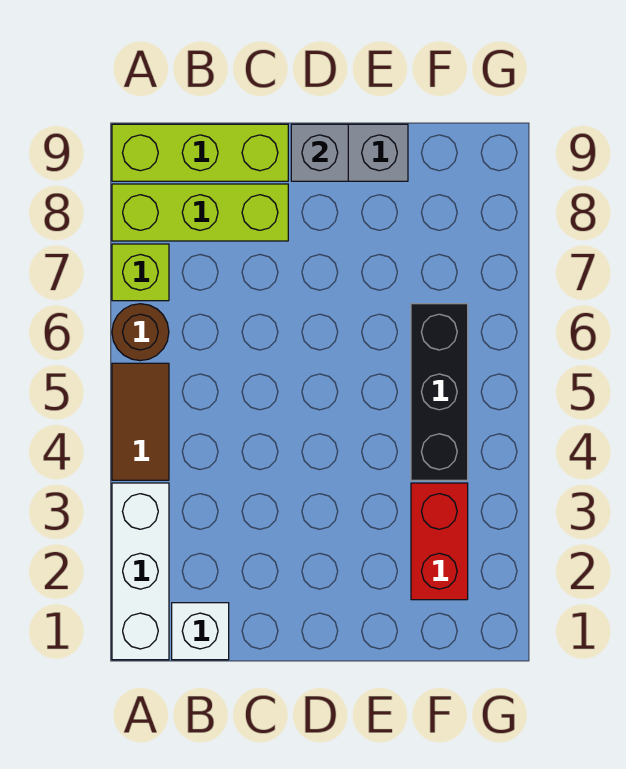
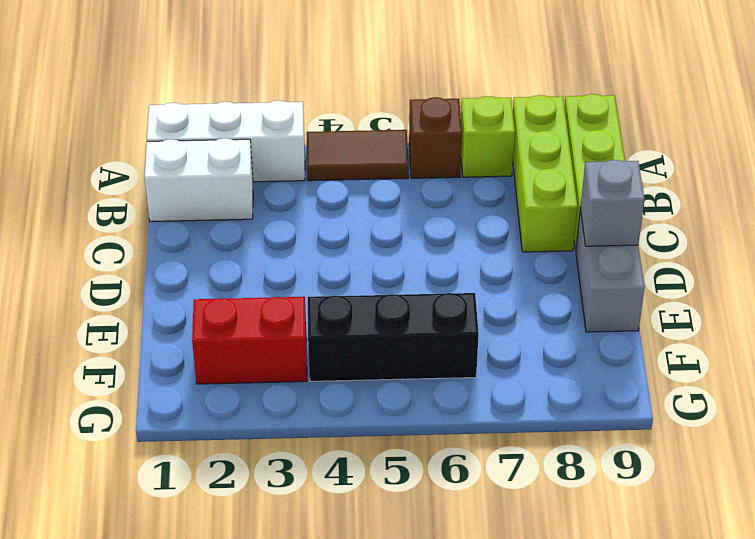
brown 1x1 round brick [112,304,169,361] -> brown 1x1 brick [409,97,462,178]
white 1x1 brick [172,603,229,660] -> white 1x2 brick [144,138,253,222]

